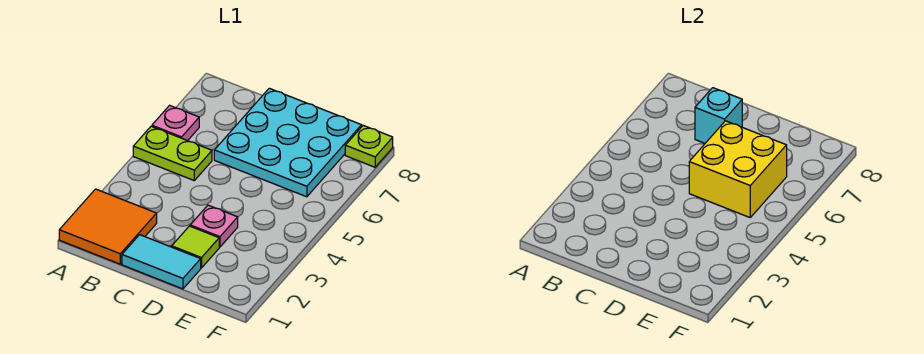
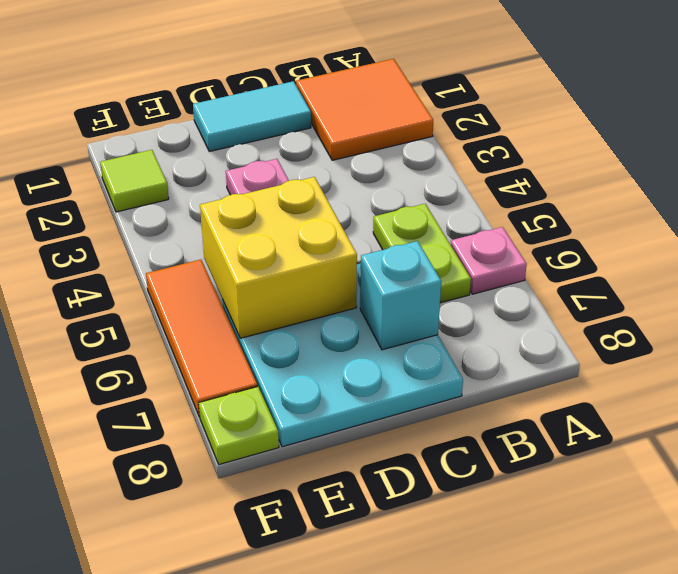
lime 1x2 plate [133,126,212,180] -> lime 1x2 plate turned to [373,204,471,303]
lime 1x1 tile [172,226,219,268] -> lime 1x1 tile moved to [100,150,169,212]
none -> orange 1x3 tile [146,260,257,417]

